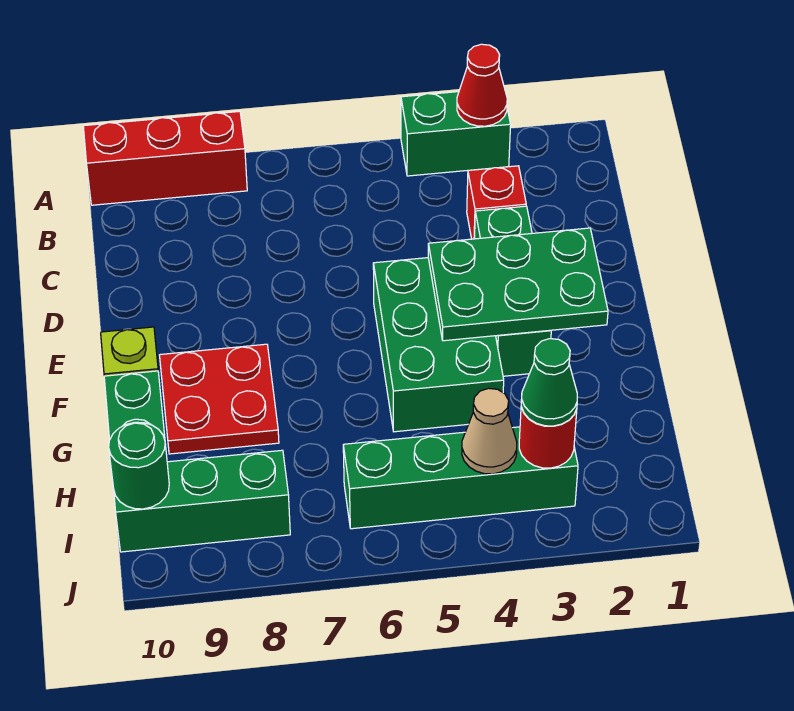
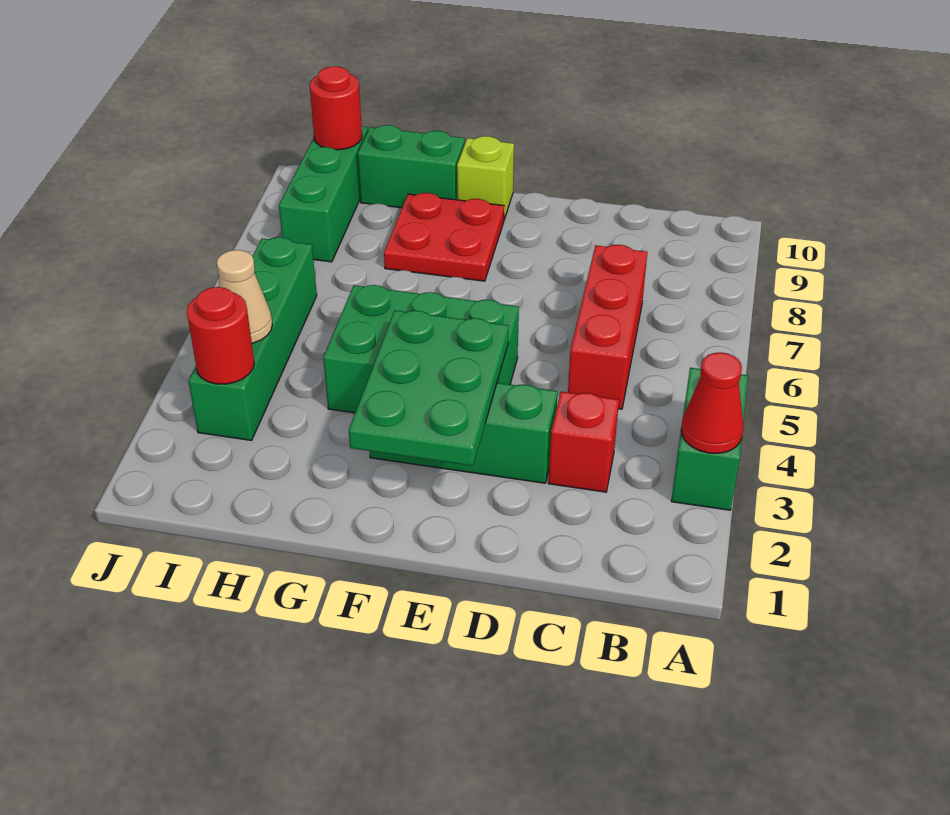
red 1x3 brick [83,111,247,205] -> red 1x3 brick moved to [568,245,647,409]
green 1x1 cone [521,339,577,426] -> none
green 1x1 round brick [109,422,169,509] -> red 1x1 round brick [310,66,362,150]

